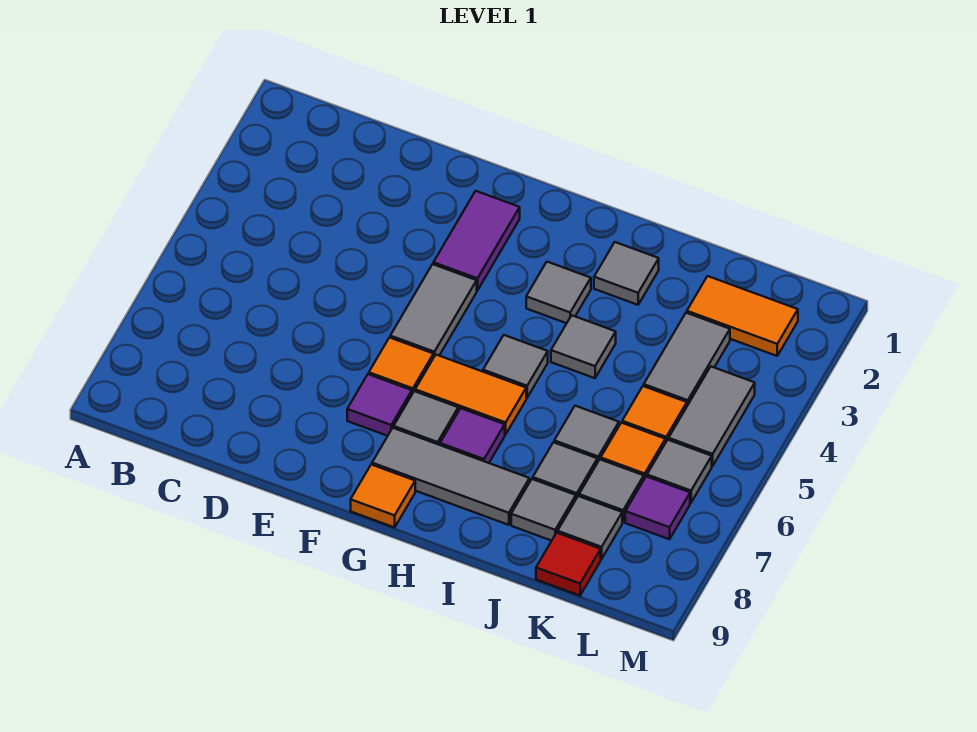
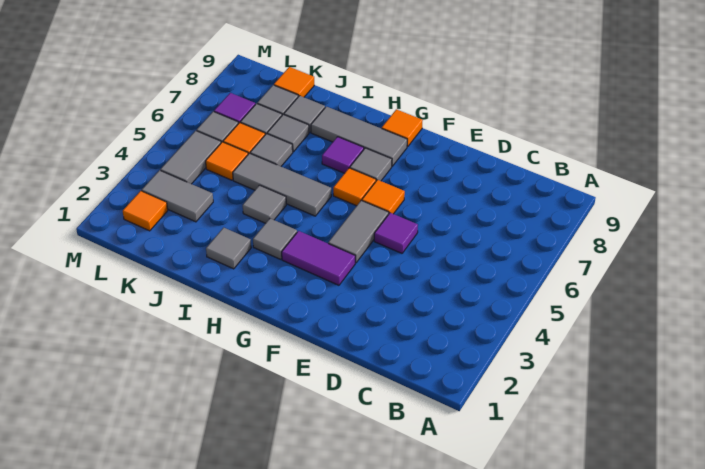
purple 1x2 tile [433,191,520,291] -> purple 1x2 tile turned to [282,231,355,285]
purple 1x1 tile [347,374,412,436] -> purple 1x1 tile moved to [374,213,418,253]
orange 1x2 tile [415,355,526,435] -> orange 1x1 tile [333,168,376,206]
grey 1x1 tile [483,335,548,398] -> grey 1x3 tile [233,153,331,216]
orange 1x2 tile [687,276,798,356] -> orange 1x1 tile [123,191,168,231]
grey 1x2 tile [644,313,730,406] -> grey 1x2 tile turned to [142,170,213,222]
red 1x1 tile [536,533,601,596] -> orange 1x1 tile [274,67,314,97]

